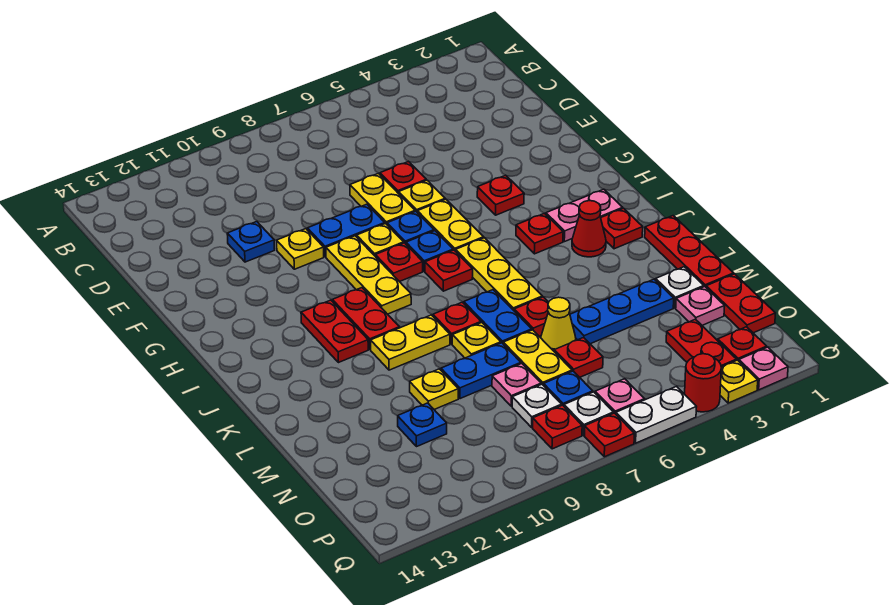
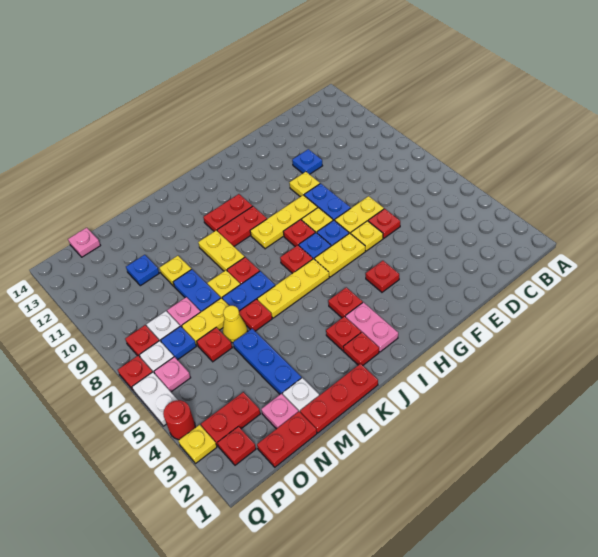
red 1x1 cone [572,201,606,257] -> red 1x1 plate [326,316,361,351]
pink 1x1 plate [739,347,788,390] -> pink 1x1 plate moved to [68,228,100,257]

